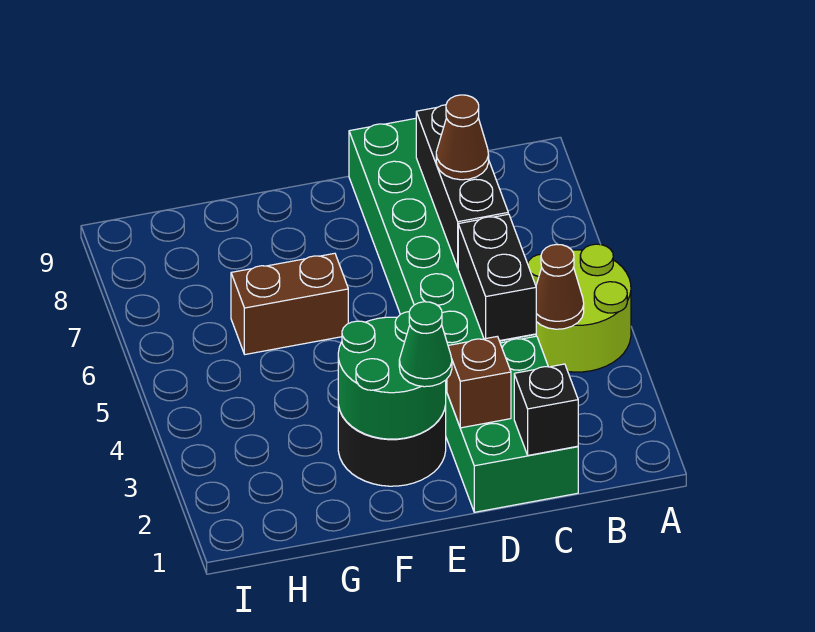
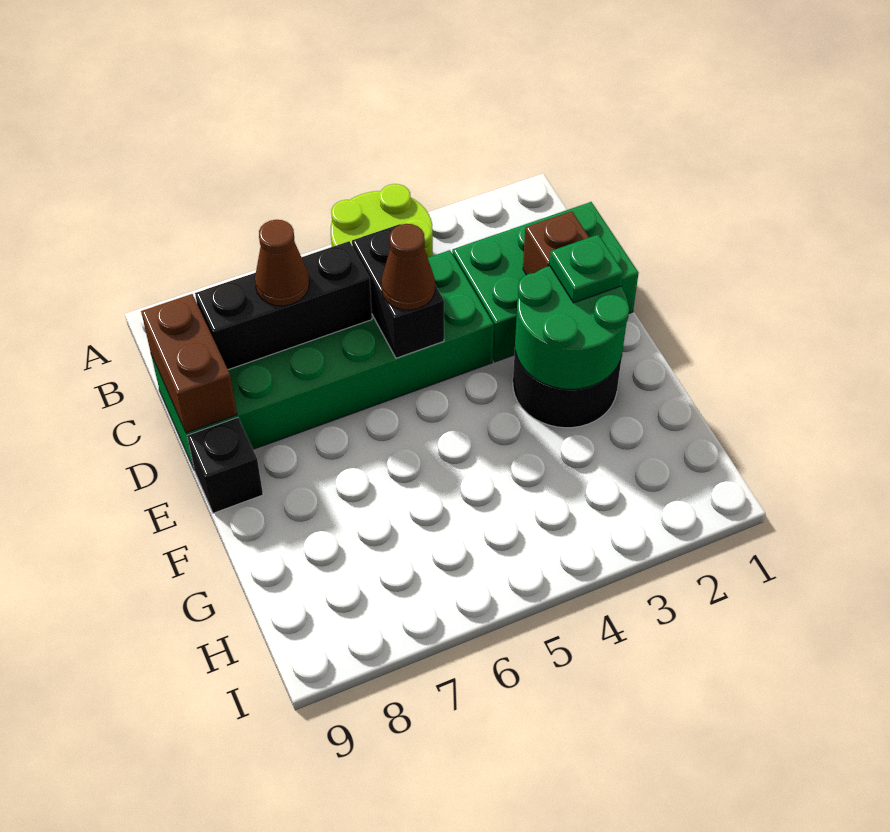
brown 1x1 cone [536,244,584,329] -> brown 1x1 cone moved to [381,224,435,310]
black 1x1 brick [514,364,578,455] -> black 1x1 brick moved to [187,418,263,513]
black 1x2 brick [458,214,536,341] -> black 1x2 brick turned to [352,224,444,358]
green 1x1 cone [399,302,452,387] -> green 1x1 plate [550,235,623,303]
brown 1x2 brick [231,253,348,354] -> brown 1x2 brick moved to [141,294,237,433]

